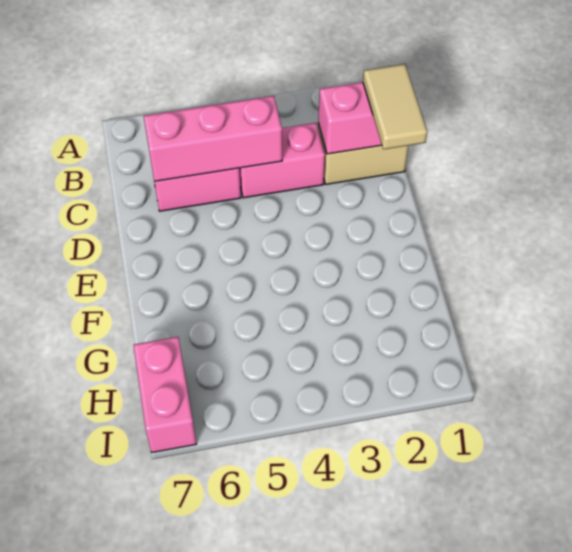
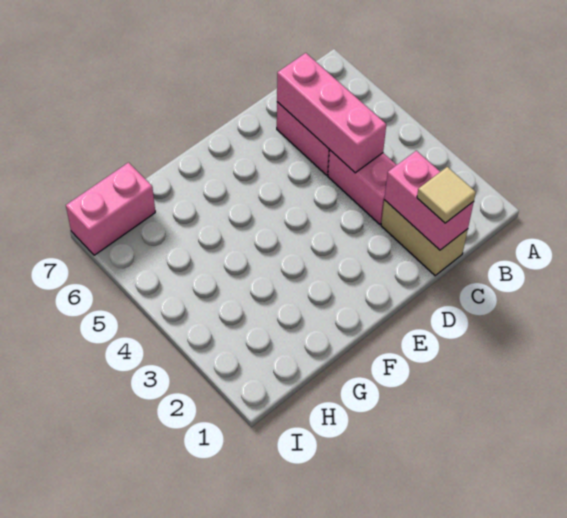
tan 1x2 tile [363,64,427,149] -> tan 1x1 tile [417,167,476,223]

